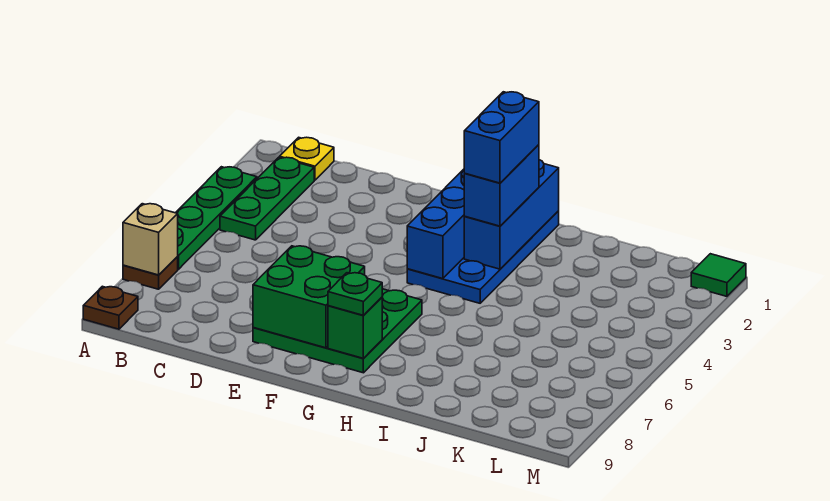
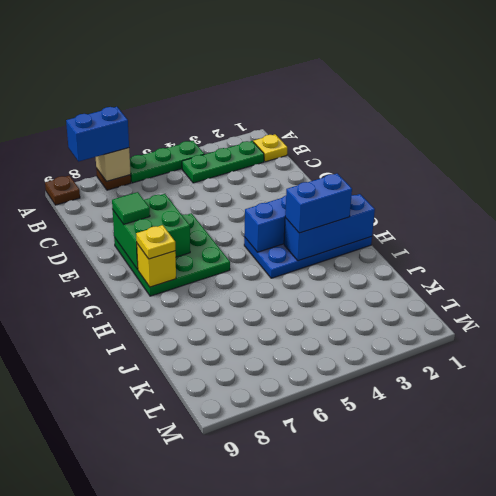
green 1x4 plate [176,167,257,269] -> green 1x3 plate [130,141,204,183]
green 1x1 brick [328,297,382,358] -> yellow 1x1 brick [137,244,176,287]
green 1x1 plate [328,273,382,315] -> yellow 1x1 plate [136,225,175,259]
blue 1x2 brick [464,92,539,183] -> blue 1x2 brick moved to [66,107,129,162]
green 1x1 tile [691,254,746,296] -> green 1x1 tile moved to [112,192,150,224]

